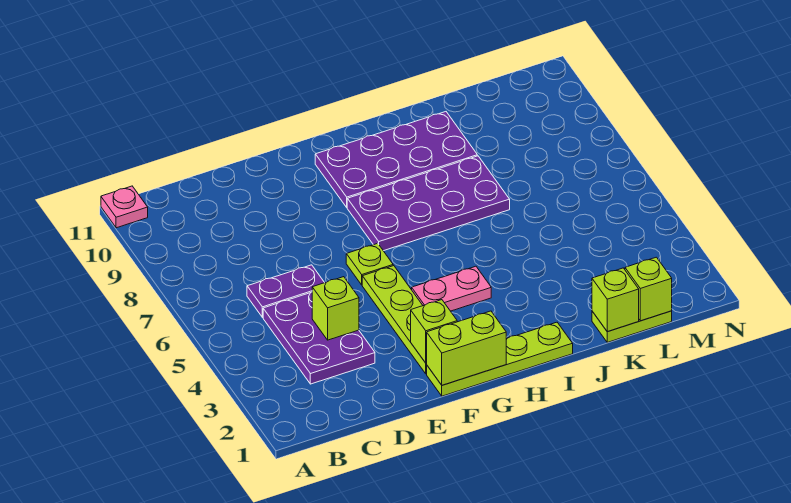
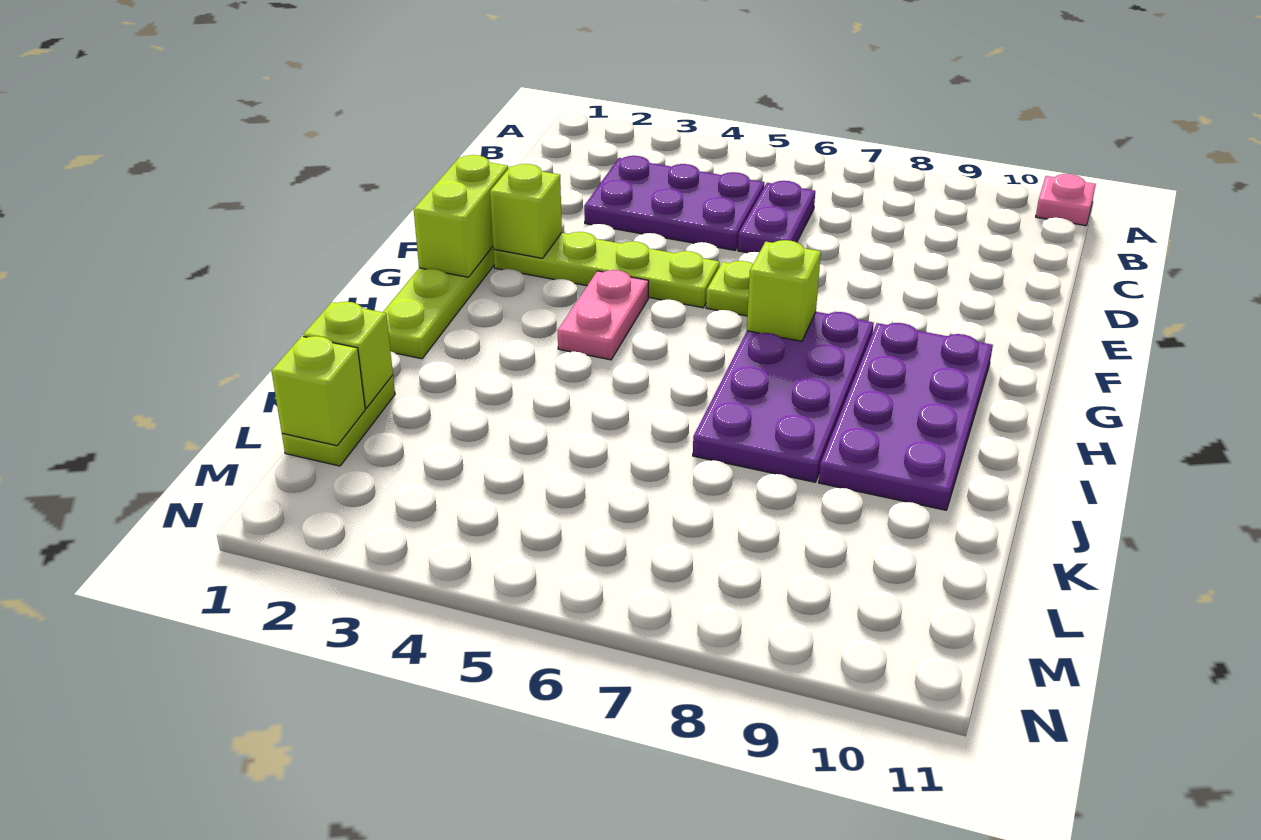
lime 1x1 brick [312,277,359,340] -> lime 1x1 brick moved to [747,240,821,341]

